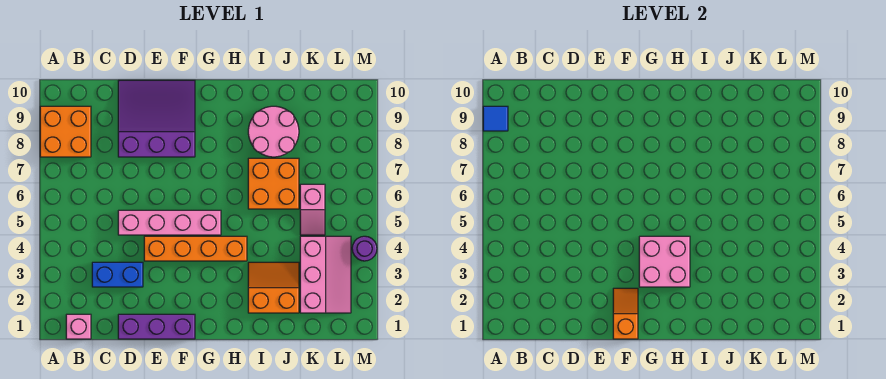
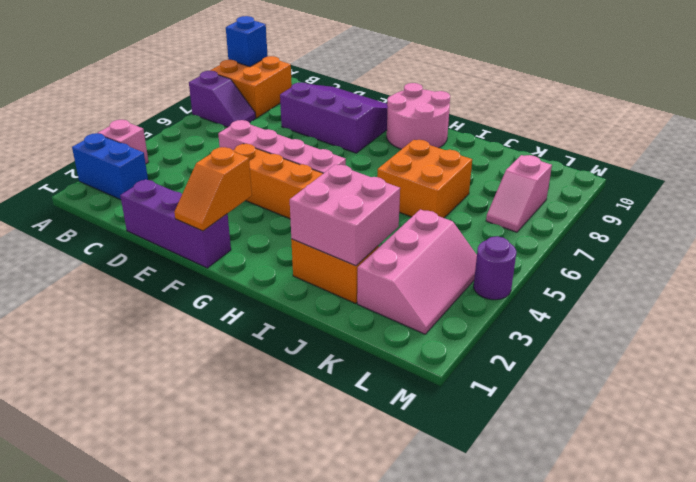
none -> purple 1x2 slope [189,71,256,127]
blue 1x1 tile [483,106,508,131] -> blue 1x1 brick [226,16,268,67]
pink 1x1 brick [66,314,91,339] -> pink 1x1 brick moved to [98,120,149,164]
blue 1x2 brick [92,262,143,287] -> blue 1x2 brick moved to [72,133,148,200]
orange 1x2 slope [613,288,638,339] -> orange 1x2 slope turned to [174,147,252,231]
pink 2x2 brick [639,236,690,287] -> pink 2x2 brick moved to [290,164,400,266]
pink 2x2 round brick [248,106,299,157] -> pink 2x2 round brick moved to [387,83,450,149]
pink 1x2 slope [300,184,325,235] -> pink 1x2 slope moved to [486,155,552,232]

